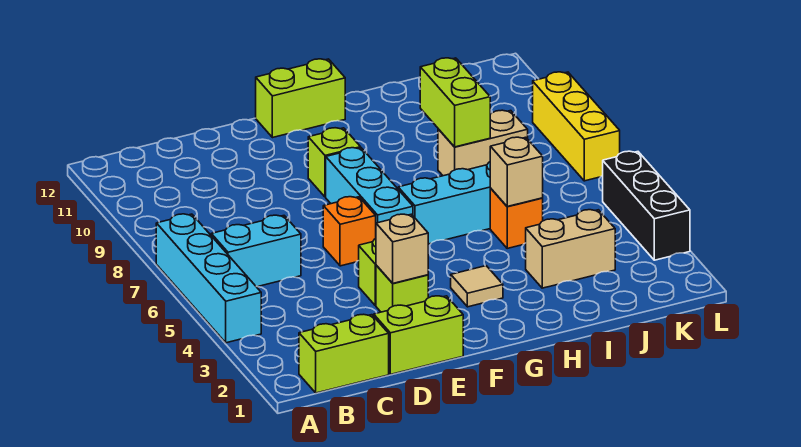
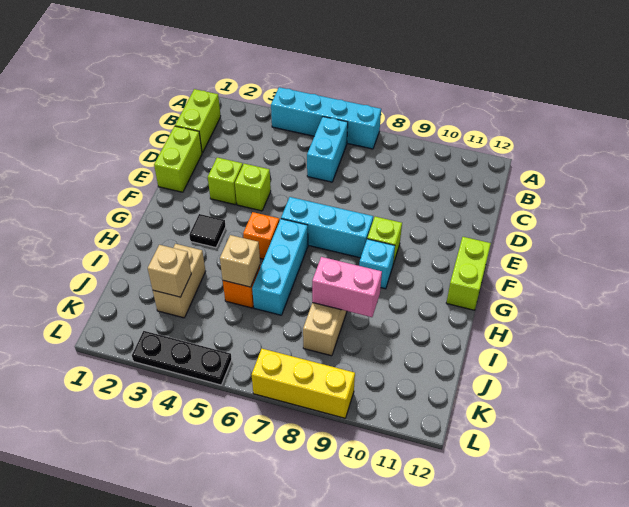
tan 1x1 brick [376,214,428,283] -> tan 1x1 brick moved to [148,245,191,297]
orange 1x1 brick [323,197,376,266] -> orange 1x1 brick moved to [243,212,279,259]
tan 1x1 tile [451,266,503,307] -> black 1x1 tile [189,214,226,248]
none -> cyan 1x1 brick [359,239,395,289]
lime 1x2 brick [420,58,490,147] -> pink 1x2 brick [312,257,382,317]
black 1x3 brick [603,151,690,260] -> black 1x3 plate [132,331,232,385]

